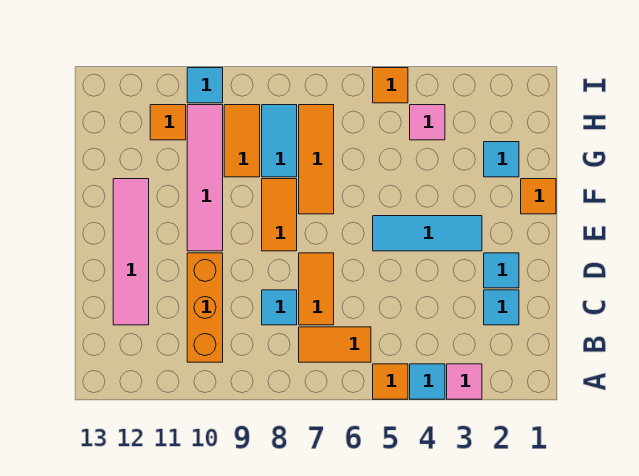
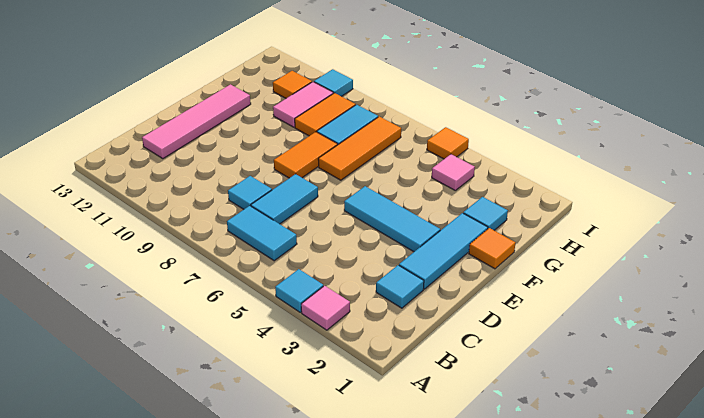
orange 1x1 tile [373,364,408,399] -> none
orange 1x2 tile [299,327,371,362] -> cyan 1x2 tile [227,206,297,261]
orange 1x3 brick [187,253,223,362] -> none
orange 1x2 tile [299,253,334,325] -> cyan 1x2 tile [251,174,318,224]
cyan 1x1 tile [484,253,519,288] -> cyan 1x3 tile [399,213,488,289]
pink 1x4 tile [187,105,223,251] -> pink 1x2 tile [273,82,333,127]

